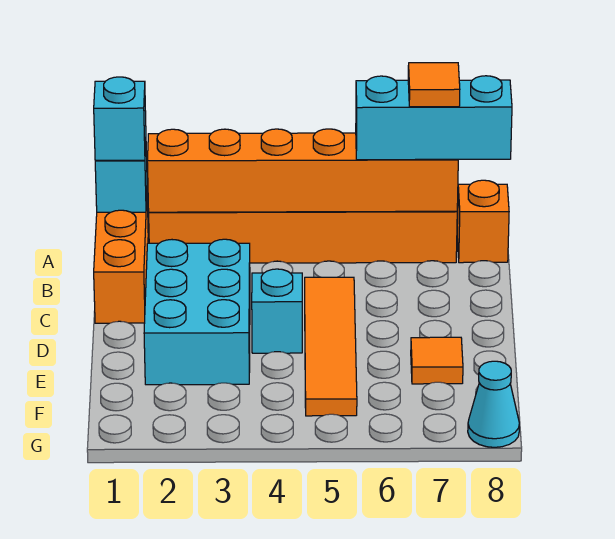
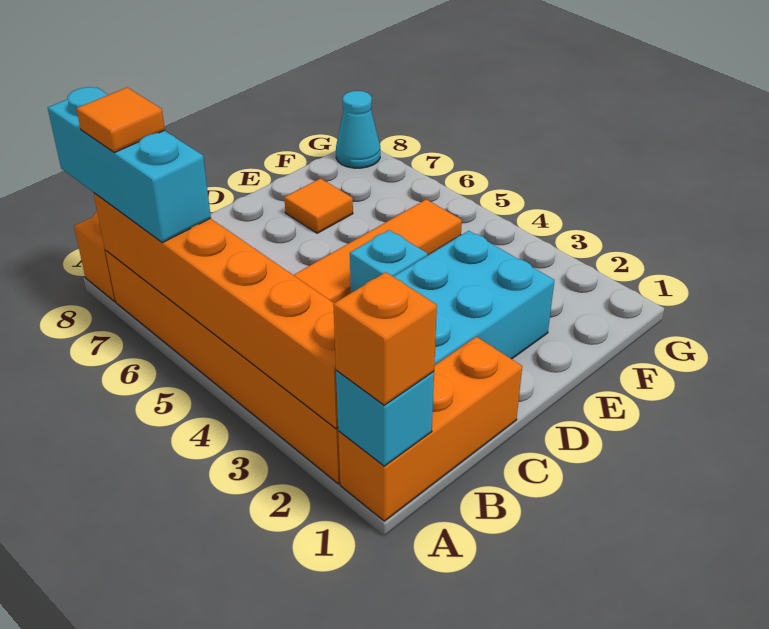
cyan 1x1 brick [94,77,146,160] -> orange 1x1 brick [333,272,437,405]

